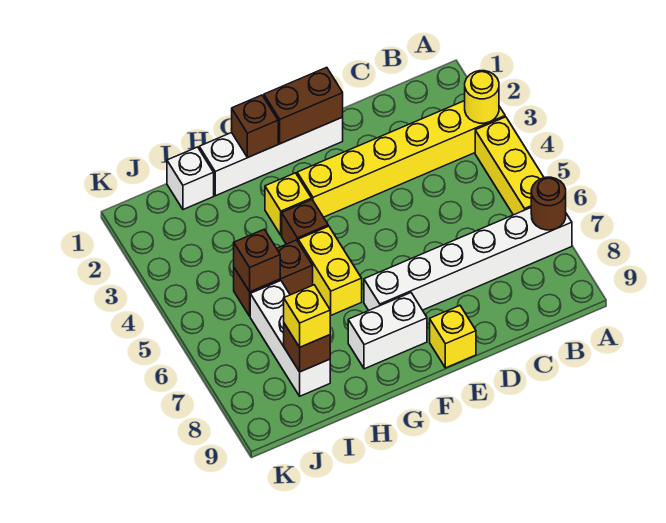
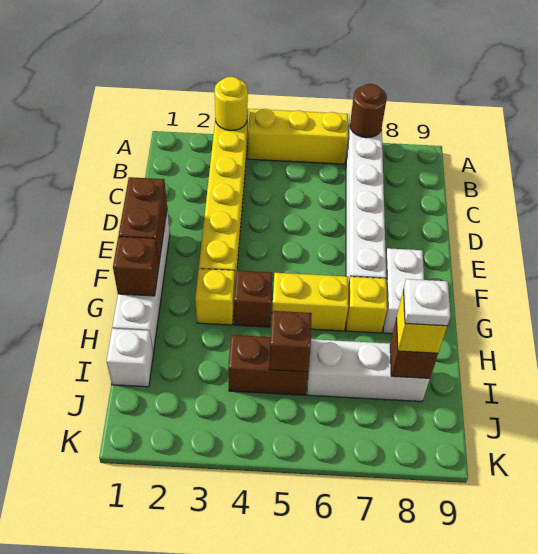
yellow 1x1 brick [430,306,476,368] -> yellow 1x1 brick moved to [346,277,387,333]
brown 1x2 brick [234,240,313,316] -> brown 1x2 brick turned to [228,335,308,395]
none -> white 1x1 plate [403,279,450,326]

